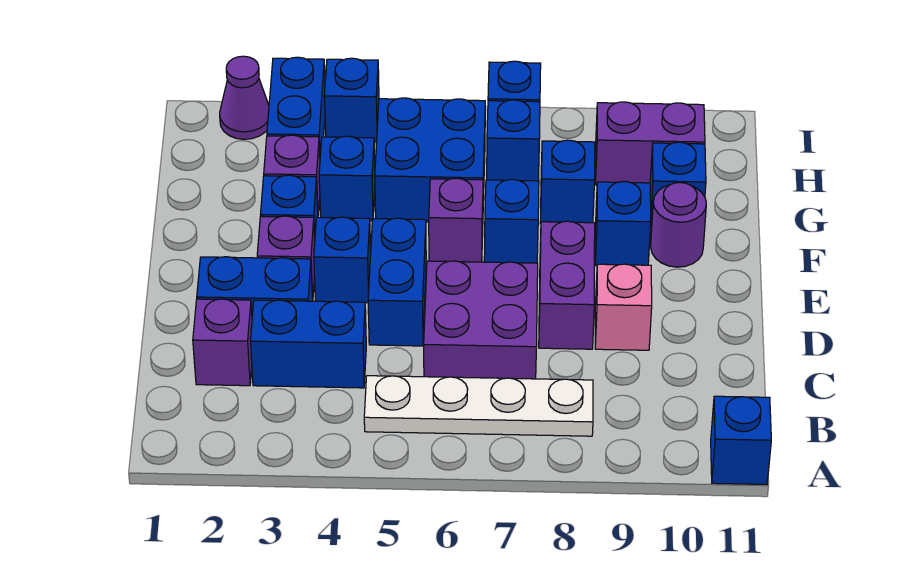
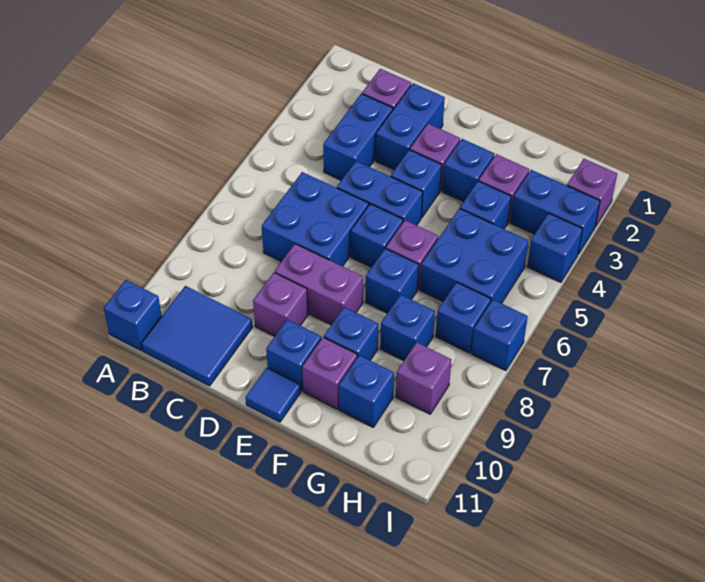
white 1x4 plate [364,376,593,436] -> none
none -> blue 2x2 tile [141,286,252,386]
purple 2x2 brick [424,261,538,379] -> blue 2x2 brick [262,172,369,266]
pink 1x1 brick [595,264,652,350] -> purple 1x1 brick [253,273,308,336]
none -> blue 1x1 brick [351,204,403,267]
none -> blue 1x1 brick [266,320,321,391]
none -> blue 1x1 tile [246,368,301,422]
purple 1x1 round brick [651,183,706,267] -> purple 1x1 brick [302,337,357,409]
purple 1x2 brick [595,102,705,185] -> purple 1x1 brick [396,342,452,414]
purple 1x1 cone [220,56,269,139] -> purple 1x1 brick [567,159,617,227]

